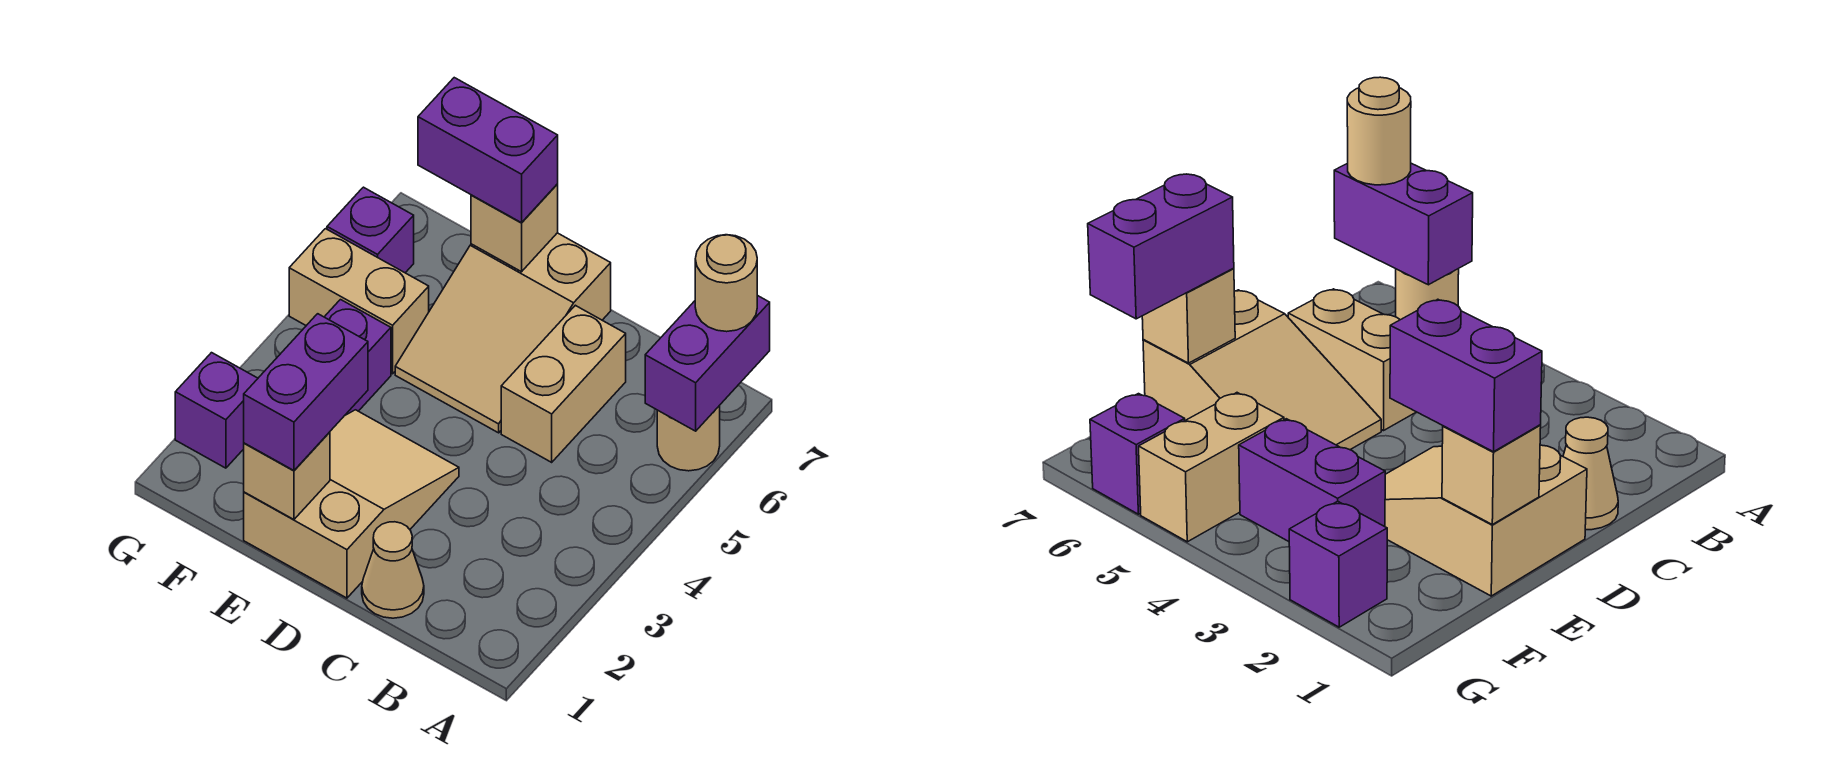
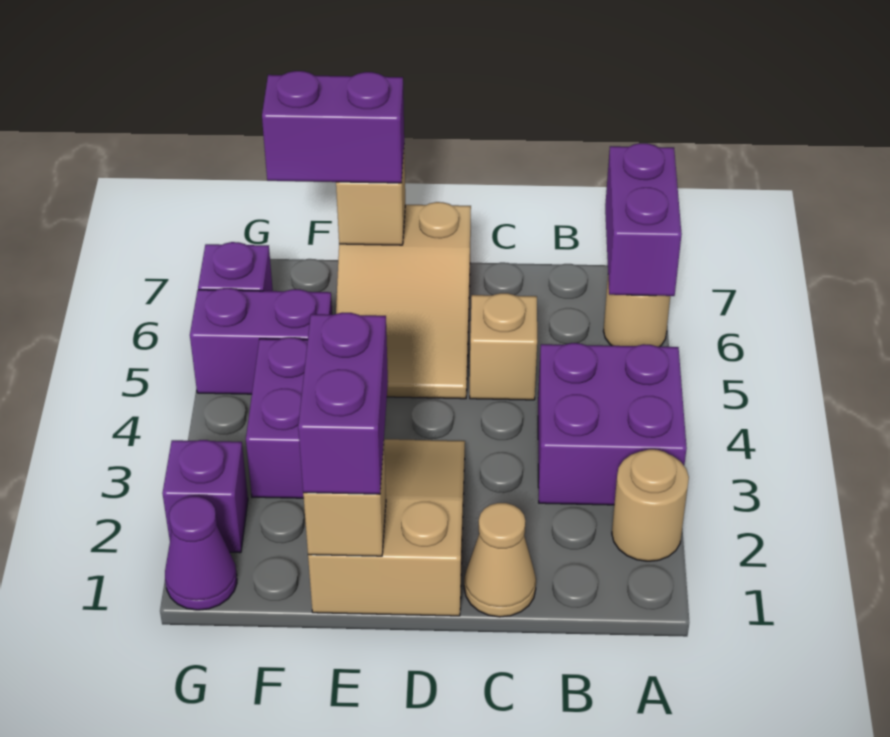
none -> purple 2x2 brick [538,343,687,505]
tan 1x1 round brick [695,235,757,332] -> tan 1x1 round brick moved to [612,449,689,561]
tan 1x2 brick [501,305,626,462] -> tan 1x1 brick [470,293,537,400]
tan 1x2 brick [289,229,429,374] -> purple 1x2 brick [190,288,332,394]
none -> purple 1x1 cone [165,496,237,610]

